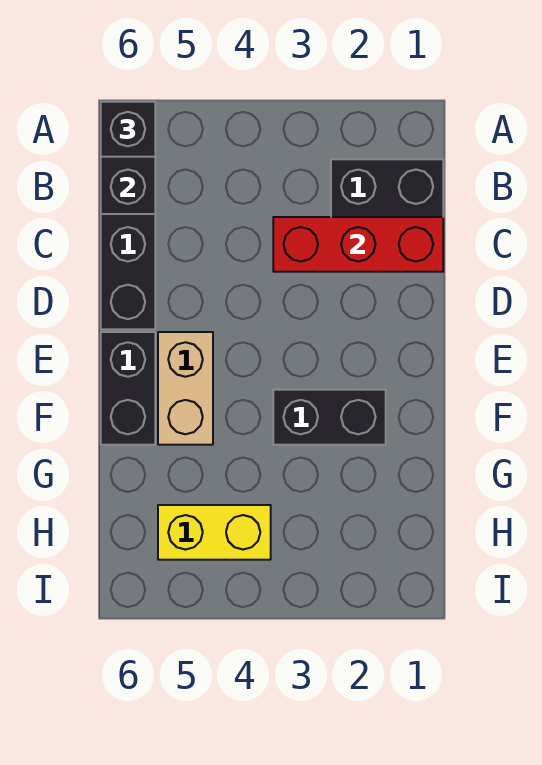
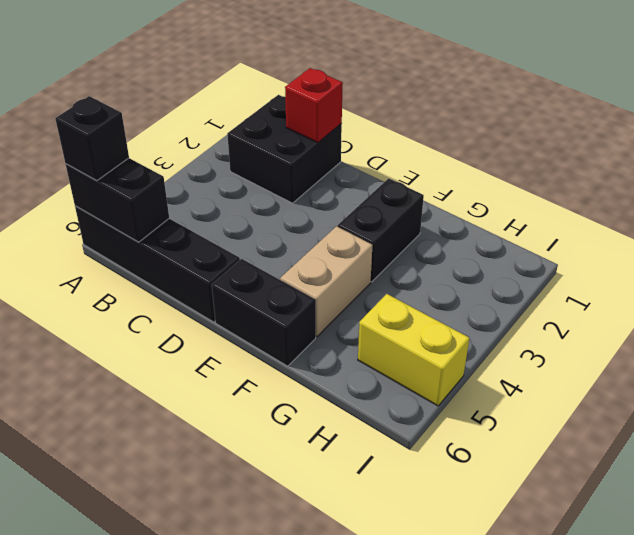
red 1x3 brick [273,217,443,272] -> red 1x1 brick [285,68,343,143]
tan 1x2 brick [158,332,213,445] -> tan 1x2 brick turned to [280,226,373,337]
yellow 1x2 brick [158,505,271,560] -> yellow 1x2 brick turned to [358,294,469,406]

